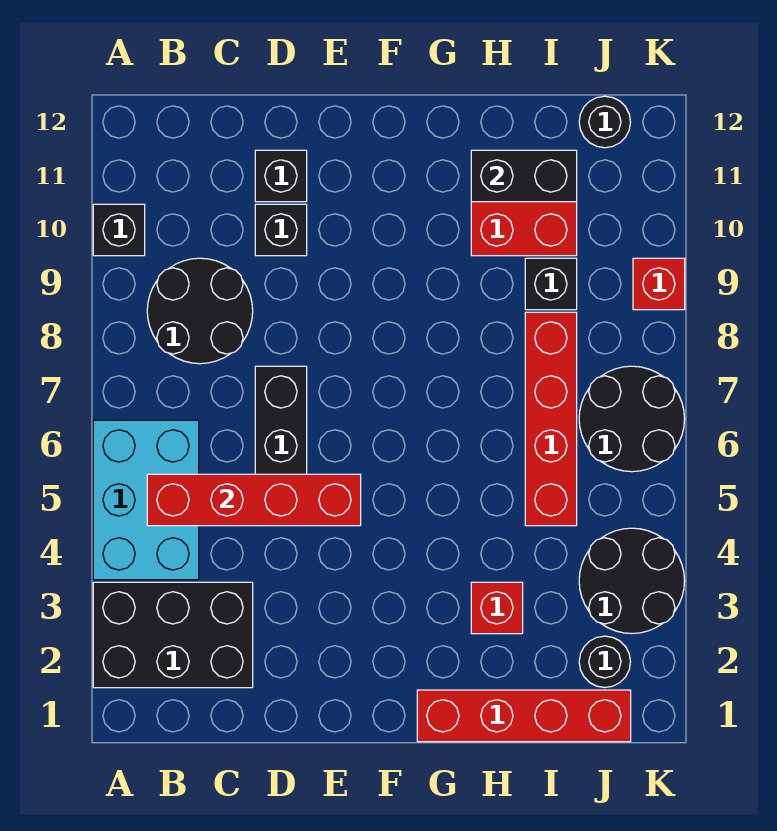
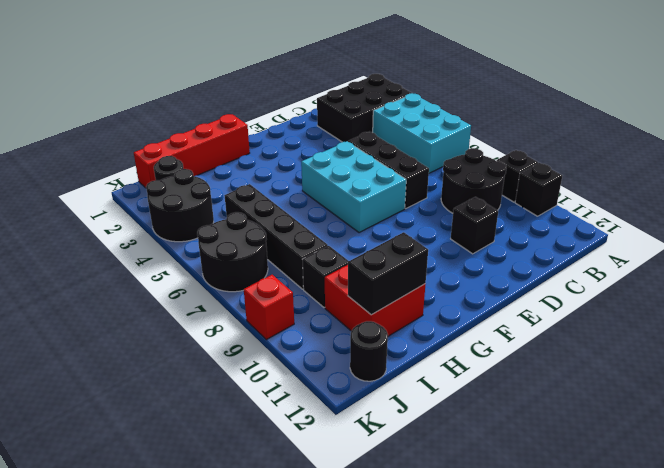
red 1x4 brick [147,474,361,526] -> none
black 1x1 brick [255,150,307,202] -> black 1x1 brick moved to [496,150,538,202]
none -> cyan 2x3 brick [301,141,406,233]
red 1x1 brick [471,582,523,634] -> none
red 1x4 brick [525,312,577,526] -> black 1x4 brick [225,184,328,289]

